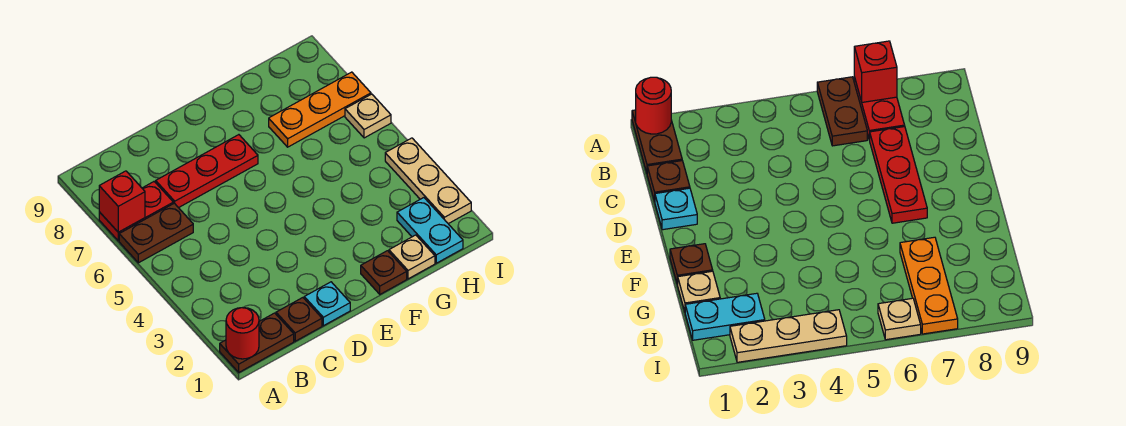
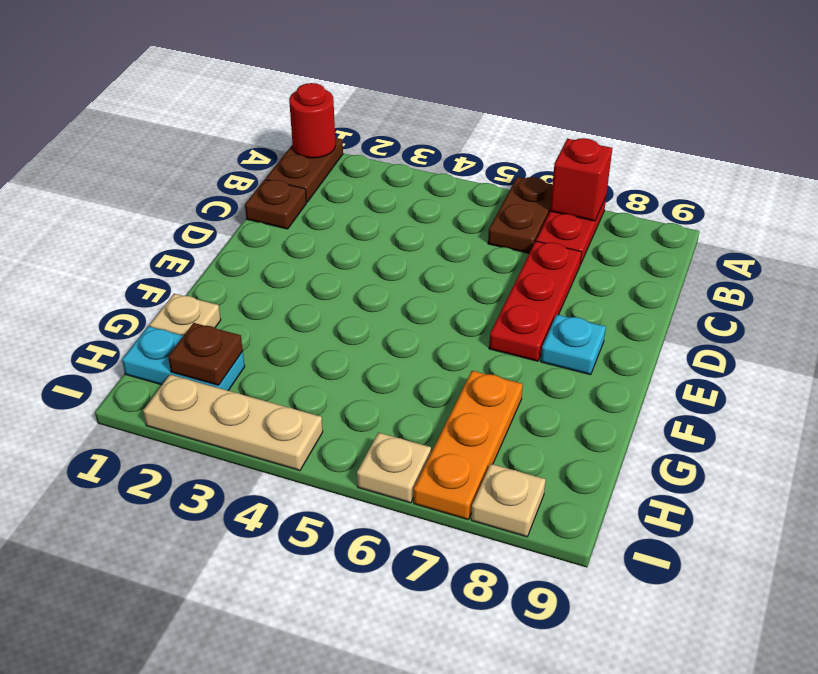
cyan 1x1 plate [304,282,350,326] -> cyan 1x1 plate moved to [541,315,606,375]
brown 1x1 plate [361,251,407,294] -> brown 1x1 plate moved to [168,323,243,385]
none -> tan 1x1 plate [471,464,546,537]

